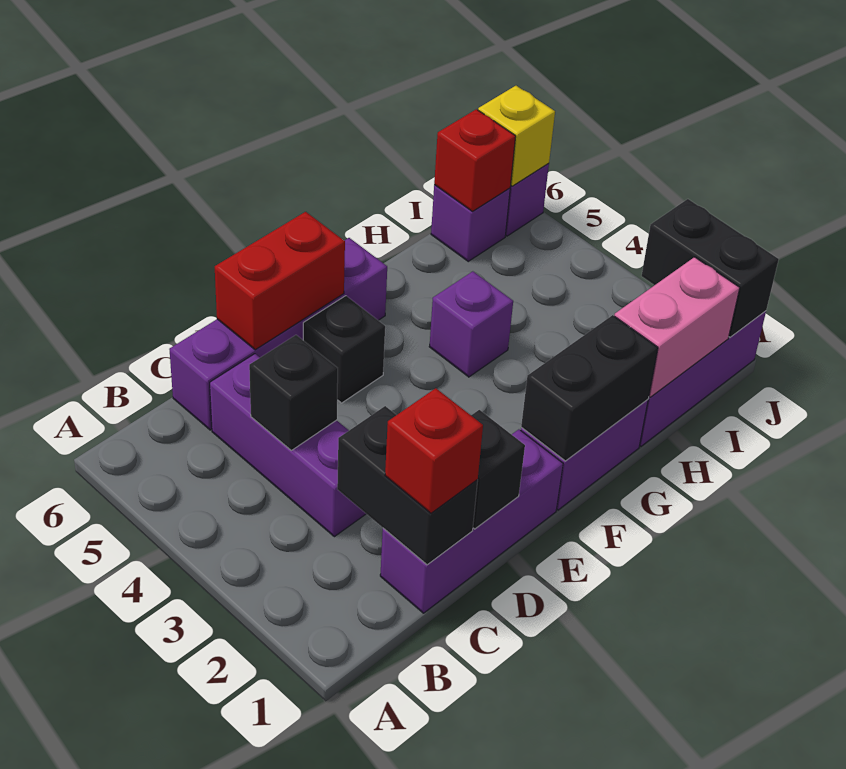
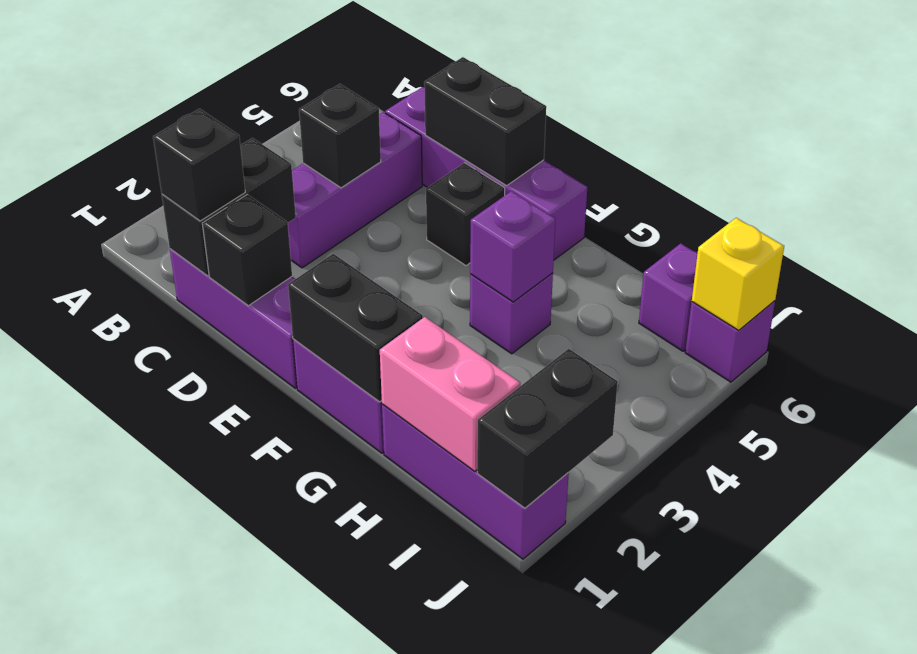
red 1x1 brick [385,388,483,513] -> black 1x1 brick [153,109,245,221]
red 1x2 brick [215,212,345,350] -> black 1x2 brick [424,57,546,186]
none -> purple 1x1 brick [470,191,556,302]
red 1x1 brick [434,109,516,211] -> none

